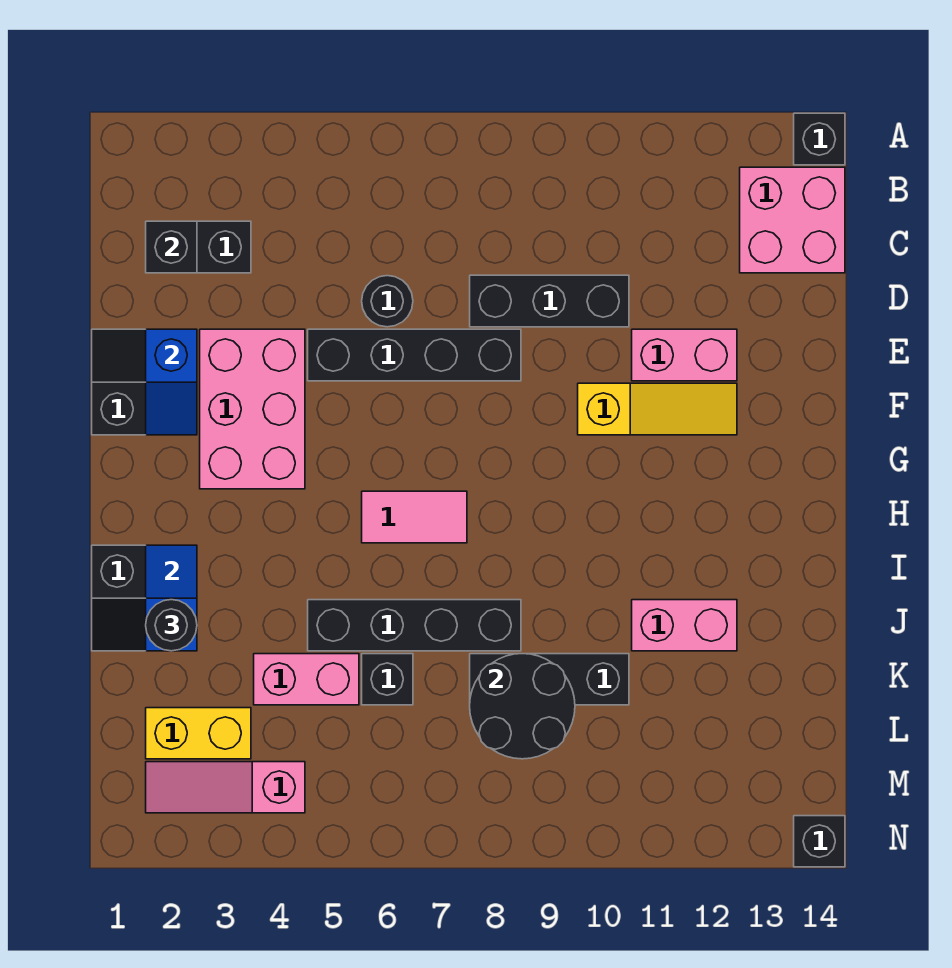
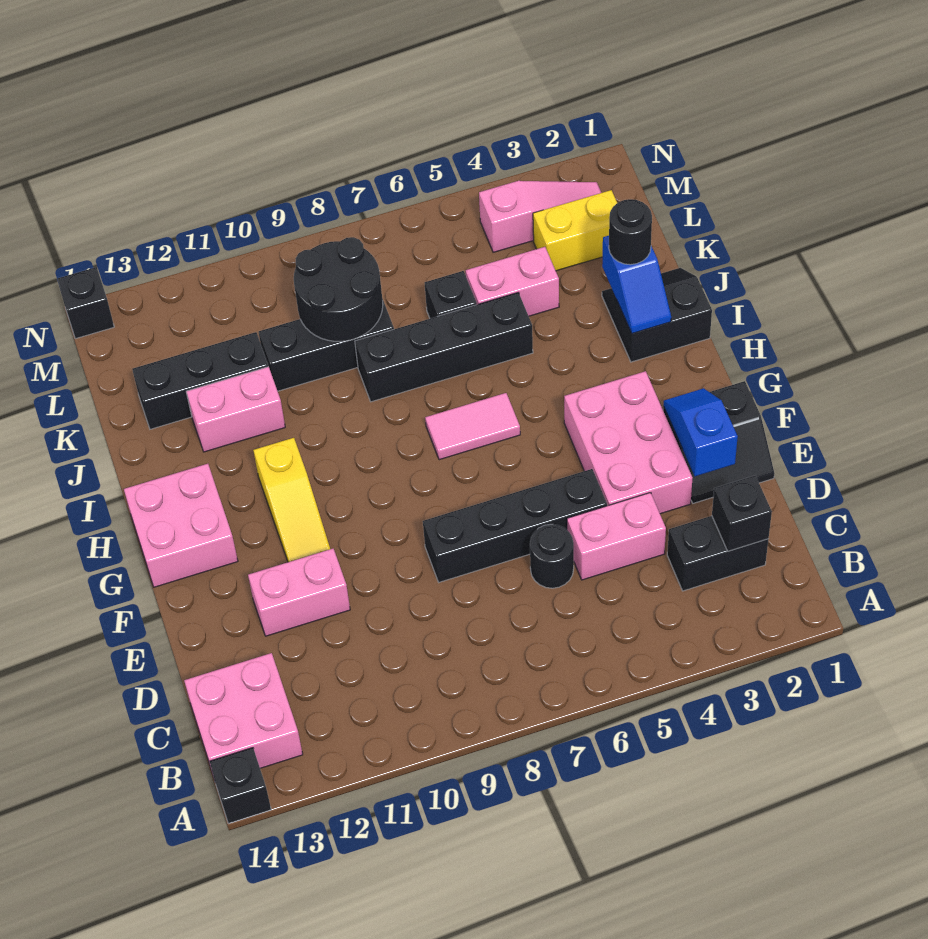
none -> pink 1x2 brick [567,493,666,580]
black 1x3 brick [470,275,629,327] -> black 1x3 brick moved to [132,332,268,429]
yellow 1x3 slope [578,383,737,435] -> yellow 1x3 slope turned to [253,438,330,562]
none -> pink 2x2 brick [124,464,238,587]

